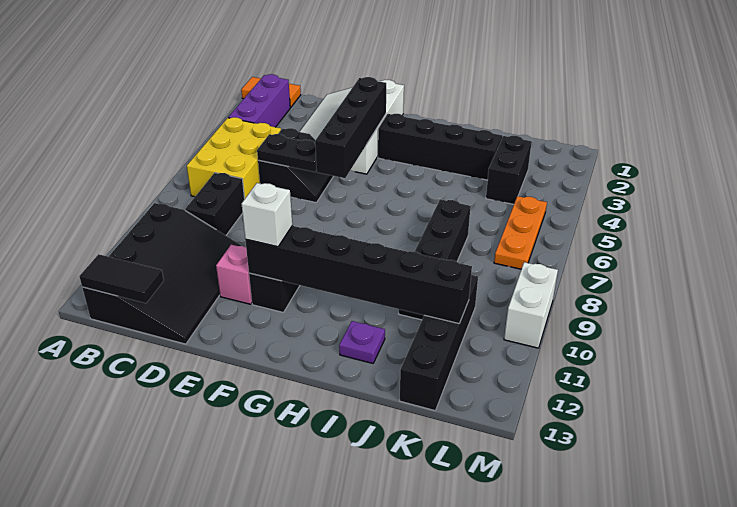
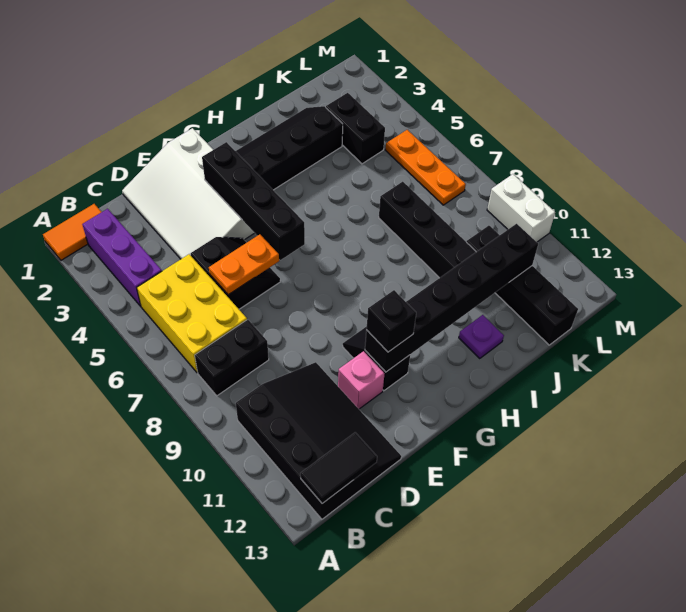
black 1x2 brick [185,173,245,235] -> black 1x2 brick turned to [195,320,269,396]
black 1x2 plate [257,134,317,172] -> orange 1x2 plate [209,234,279,295]
white 1x1 brick [242,183,292,247] -> black 1x1 brick [366,290,416,352]

